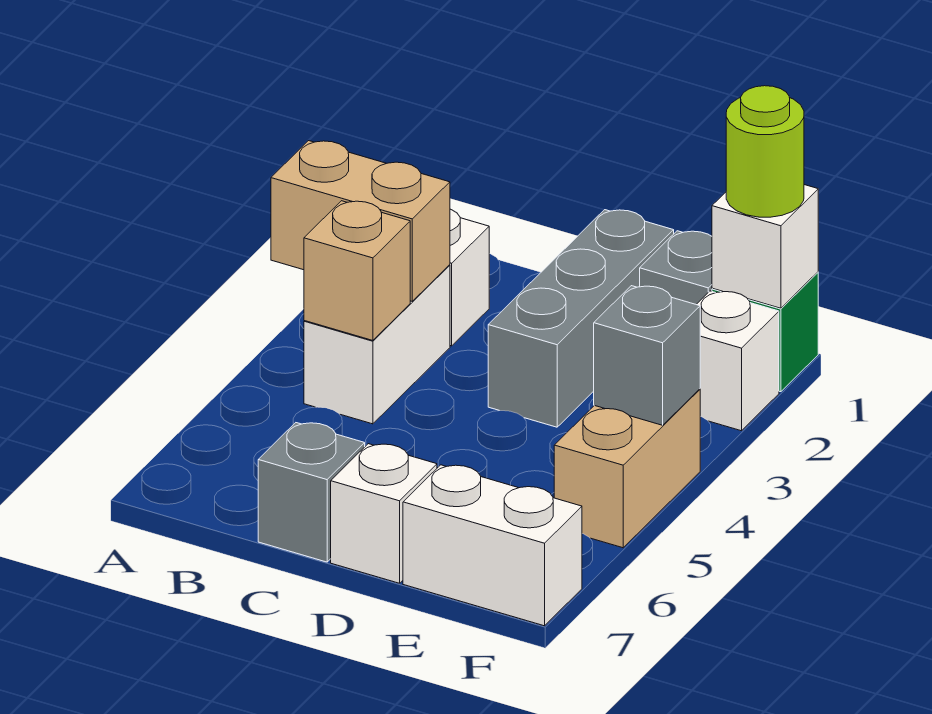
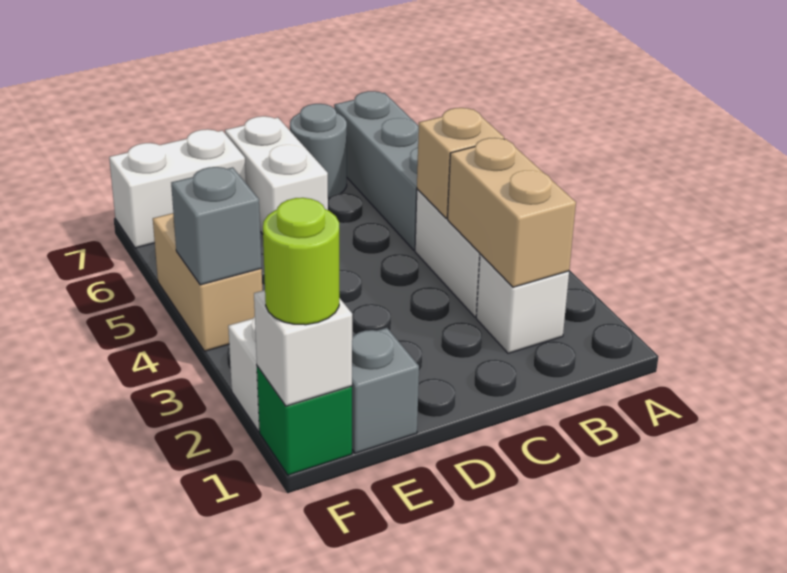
tan 1x2 brick [271,141,450,301] -> tan 1x2 brick turned to [448,138,576,287]
grey 1x1 brick [258,423,365,562] -> grey 1x1 round brick [290,104,347,198]
grey 1x3 brick [488,210,674,427] -> grey 1x3 brick moved to [334,91,419,250]
white 1x1 brick [331,444,437,583] -> white 1x2 brick [225,116,328,234]

